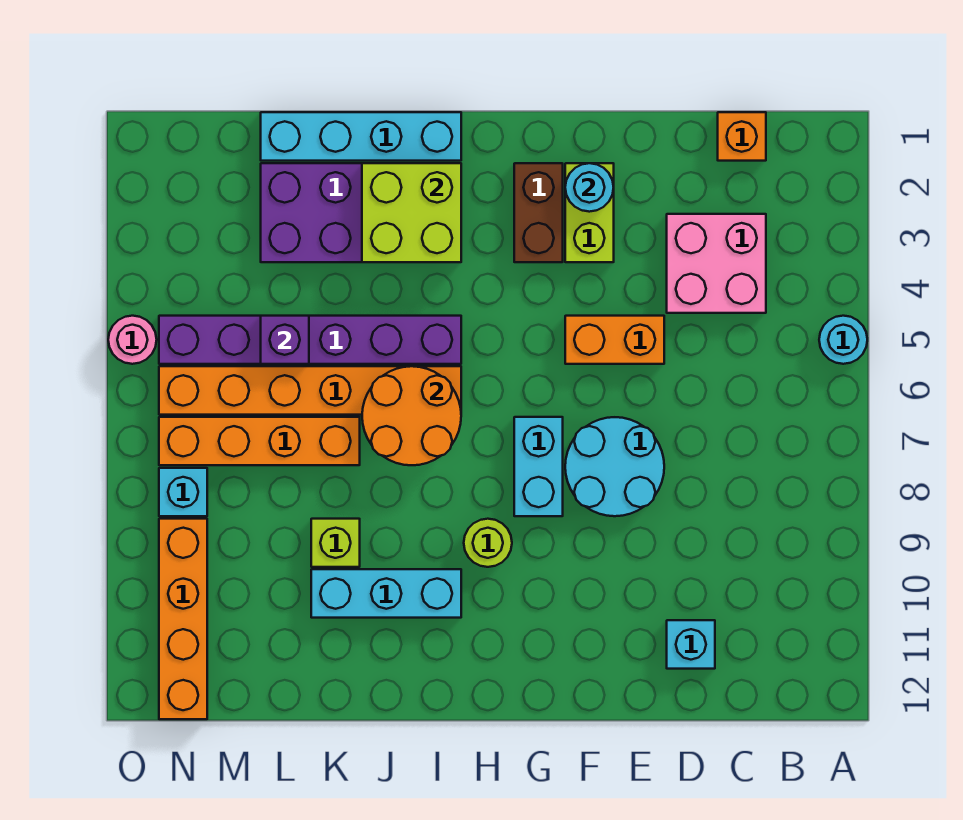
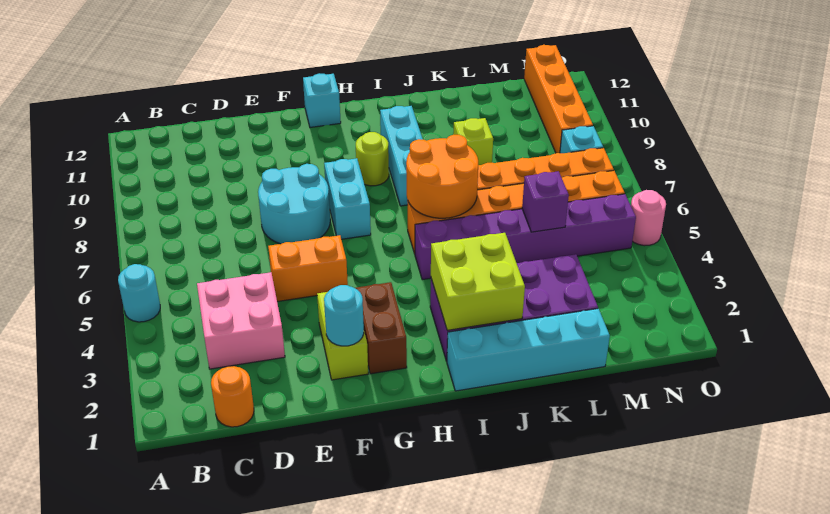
orange 1x1 brick [718,112,766,161] -> orange 1x1 round brick [211,366,254,427]
cyan 1x1 brick [667,620,715,669] -> cyan 1x1 brick moved to [303,73,341,127]
cyan 1x3 brick [311,569,461,618] -> cyan 1x3 brick turned to [380,106,423,206]

